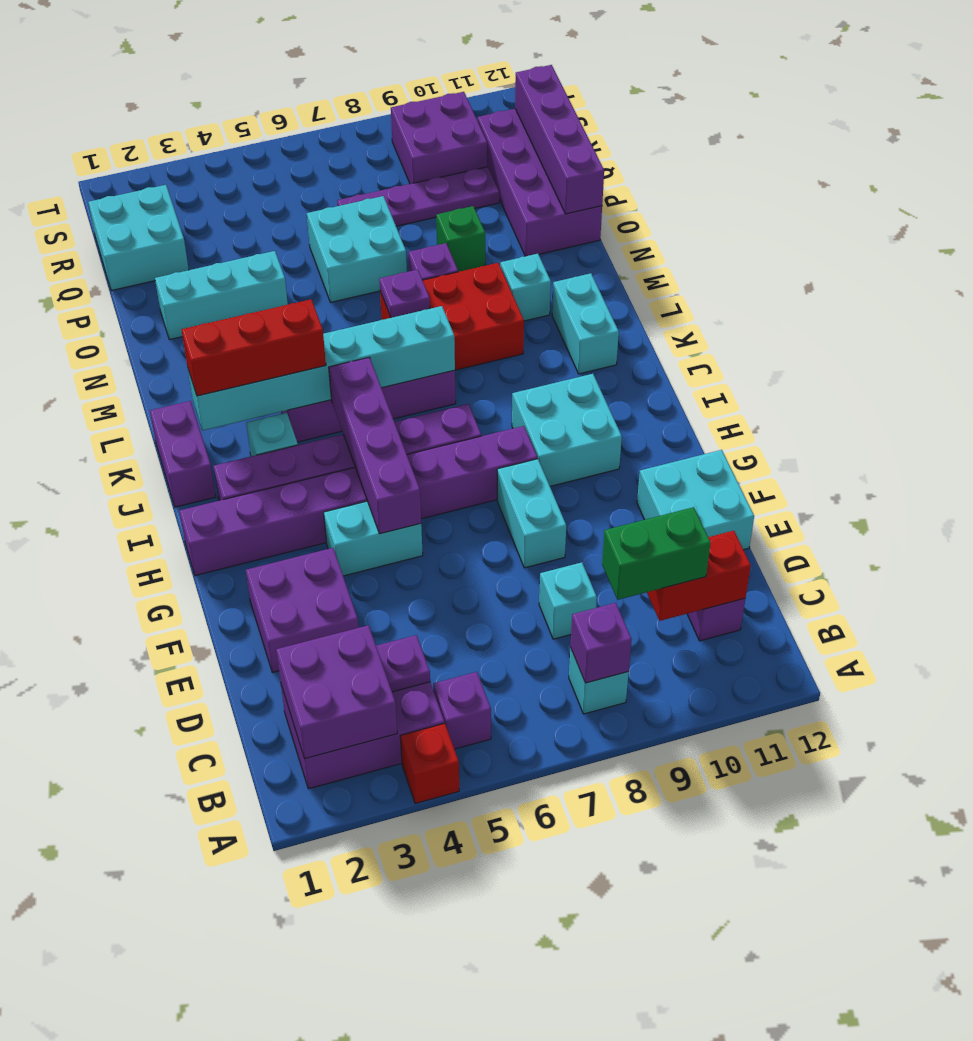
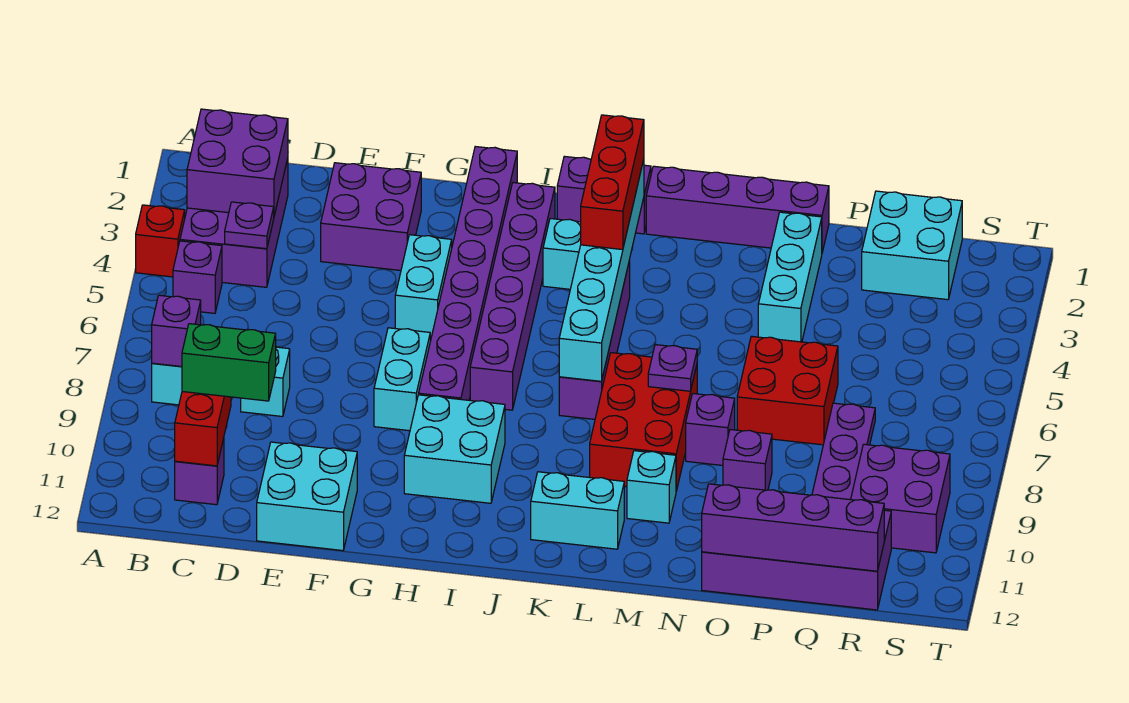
green 1x2 brick [602,507,711,600] -> green 1x2 brick turned to [182,324,276,401]
cyan 1x2 brick [497,459,566,568] -> cyan 1x2 brick turned to [374,328,430,431]
purple 1x4 brick [329,357,421,534] -> purple 1x4 brick moved to [646,166,829,252]
cyan 2x2 brick [307,196,407,302] -> red 2x2 brick [737,336,838,445]
green 1x1 brick [436,206,485,272] -> purple 1x1 brick [723,430,772,490]

